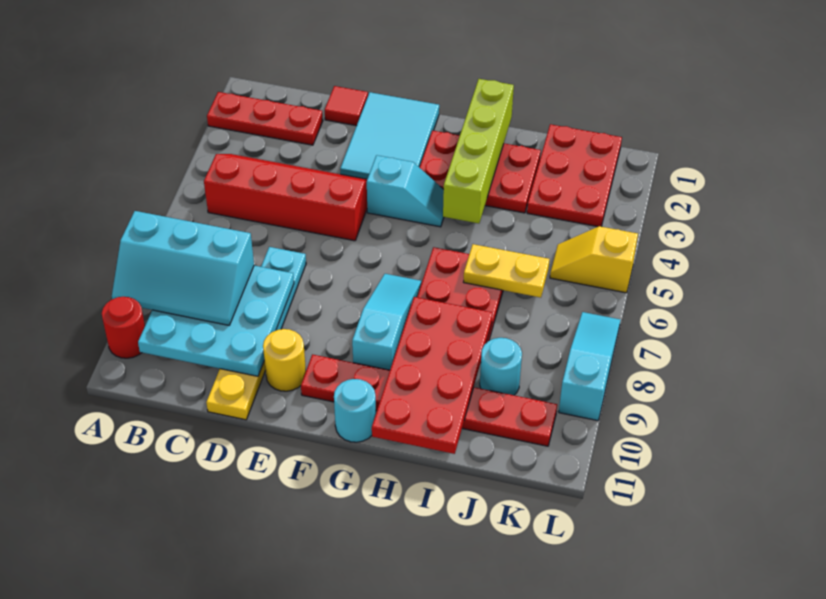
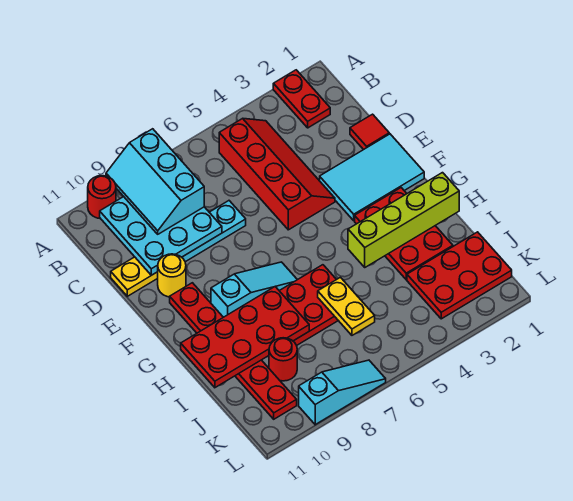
red 1x3 plate [207,92,323,145] -> red 1x2 plate [273,70,330,128]
cyan 1x2 slope [367,155,444,227] -> none
cyan 1x1 round brick [334,379,376,442] -> none
cyan 1x1 round brick [480,338,522,395] -> red 1x1 round brick [269,338,297,381]
yellow 1x2 slope [550,226,638,293] -> none

